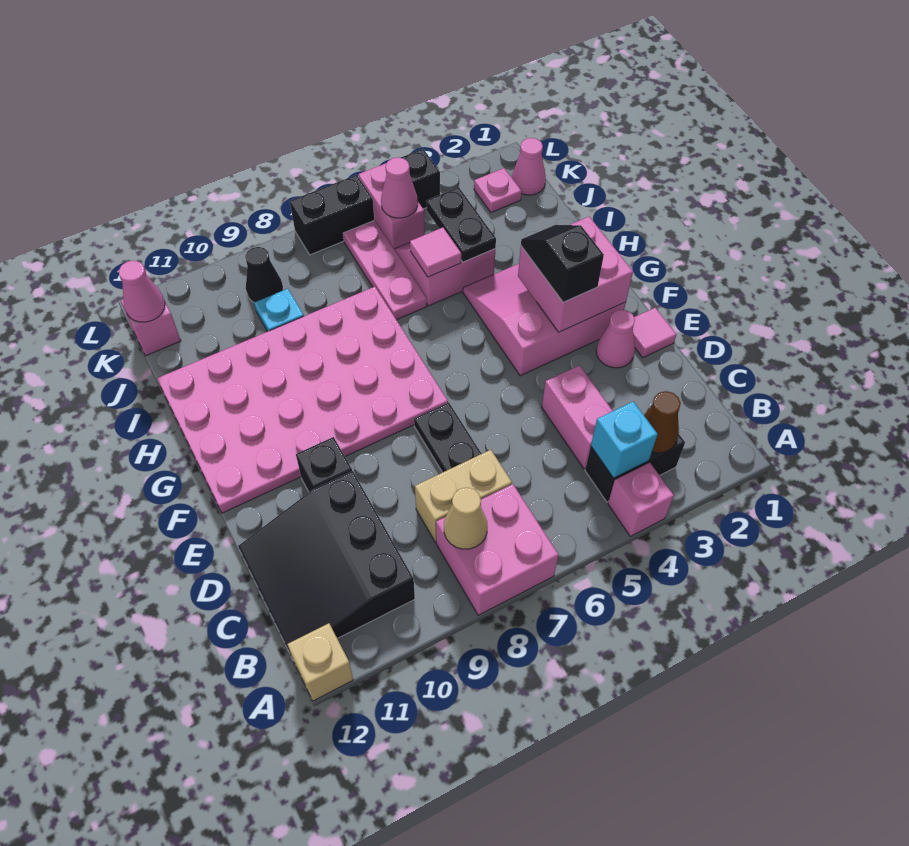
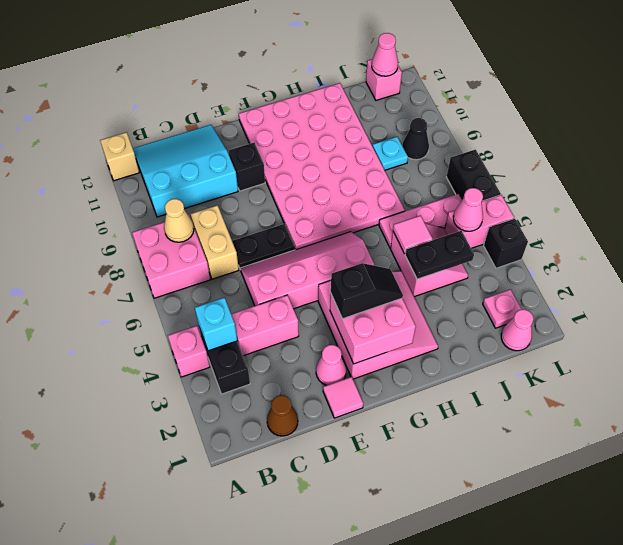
brown 1x1 cone [644,391,681,453] -> brown 1x1 cone moved to [267,395,298,436]
black 3x3 slope [238,471,415,657] -> cyan 3x3 slope [133,125,238,217]
none -> pink 2x4 slope [240,232,375,309]

